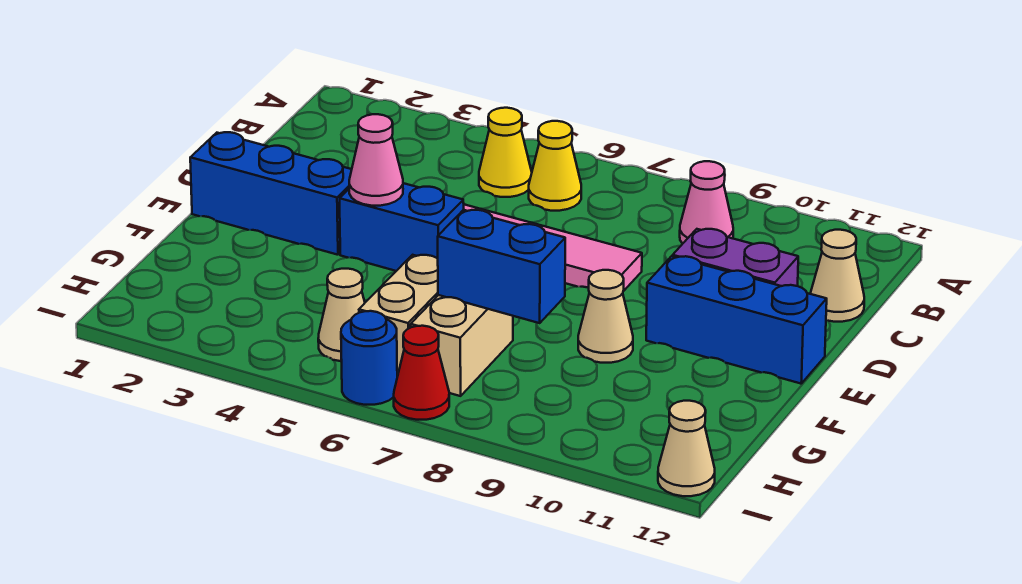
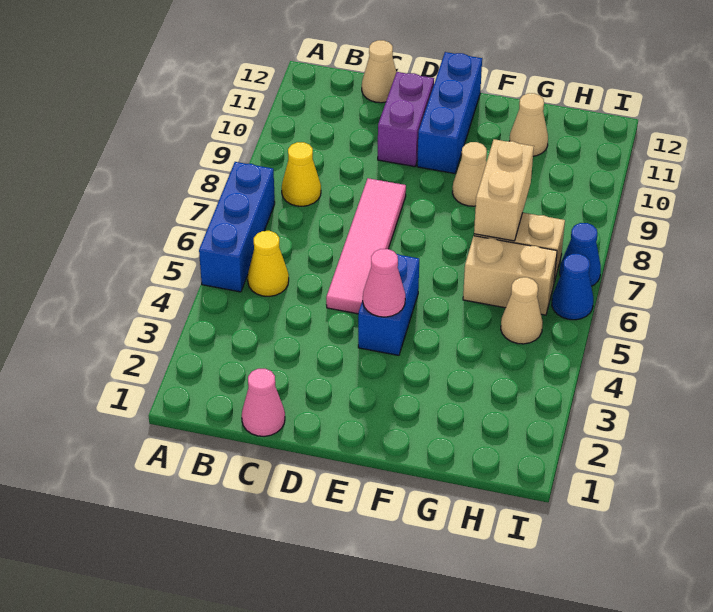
yellow 1x1 cone [529,121,581,211] -> yellow 1x1 cone moved to [282,142,321,206]
pink 1x1 cone [680,161,733,244] -> pink 1x1 cone moved to [242,369,285,436]
blue 1x3 brick [190,132,352,255] -> blue 1x3 brick moved to [199,162,275,292]
blue 1x2 brick [438,210,565,323] -> tan 1x2 brick [474,139,534,241]
blue 1x1 round brick [341,311,397,405] -> blue 1x1 cone [552,254,593,320]
red 1x1 cone [394,326,449,420] -> blue 1x1 cone [560,223,601,286]
tan 1x1 cone [658,401,715,496] -> tan 1x1 cone moved to [510,93,548,156]

